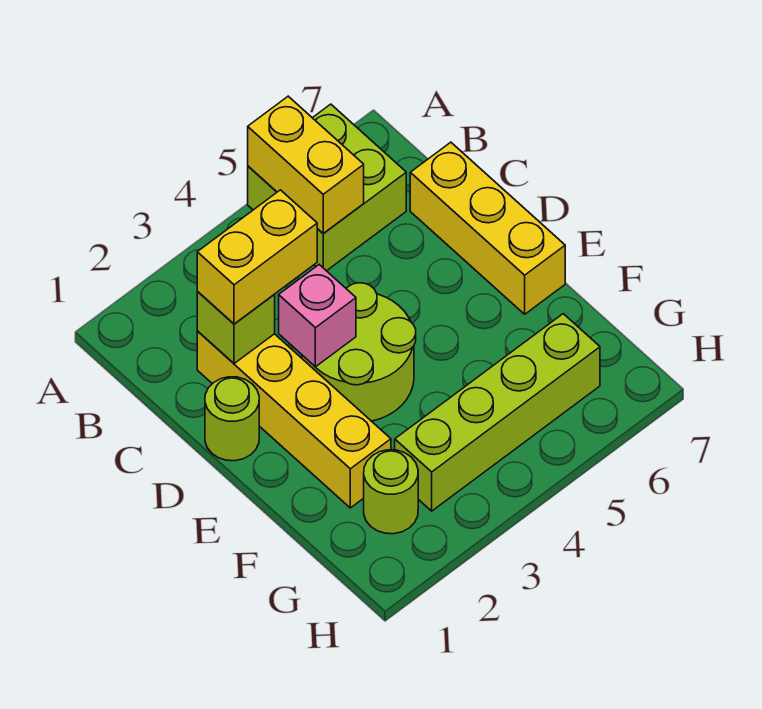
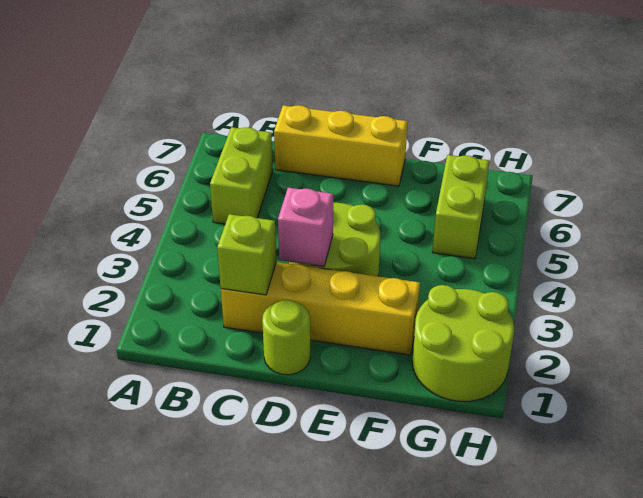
lime 2x2 brick [248,104,406,271] -> lime 1x2 brick [210,127,273,224]
yellow 1x2 brick [248,96,364,234] -> none
yellow 1x2 brick [197,190,317,324] -> none
lime 1x1 round brick [364,450,418,534] -> lime 2x2 round brick [412,285,514,401]
lime 1x4 brick [395,314,600,511] -> lime 1x2 brick [433,155,489,259]

